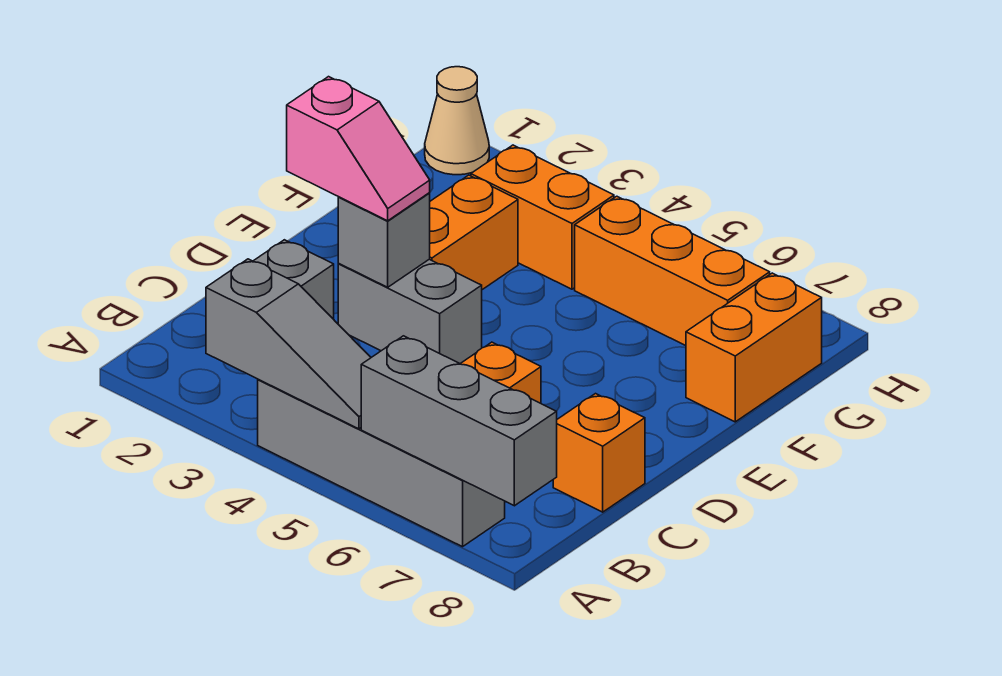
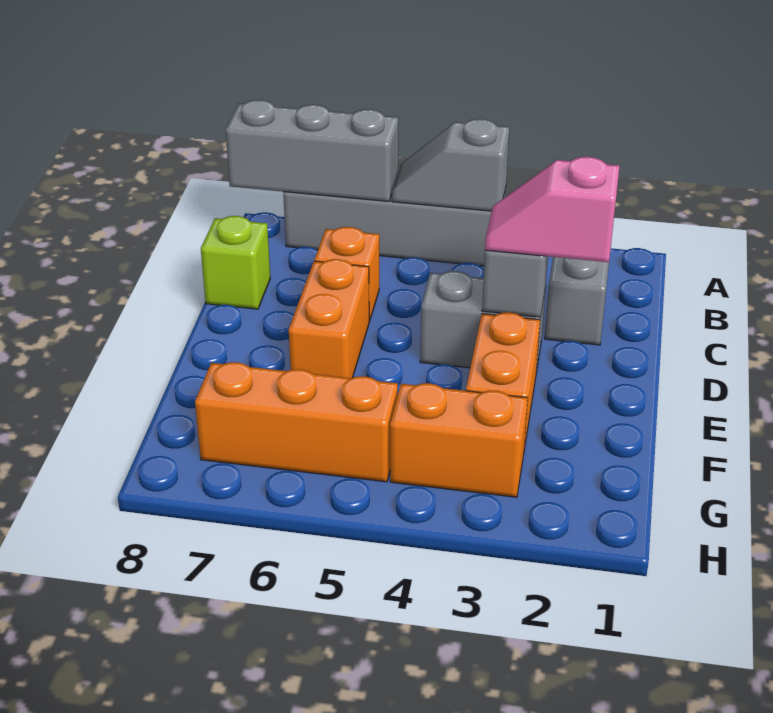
grey 1x3 slope [206,259,371,429] -> grey 1x2 slope [392,119,509,211]
orange 1x1 brick [553,394,645,512] -> lime 1x1 brick [201,216,270,309]
orange 1x2 brick [686,273,822,422] -> orange 1x2 brick moved to [289,259,369,378]
tan 1x1 cone [425,67,489,175] -> none

